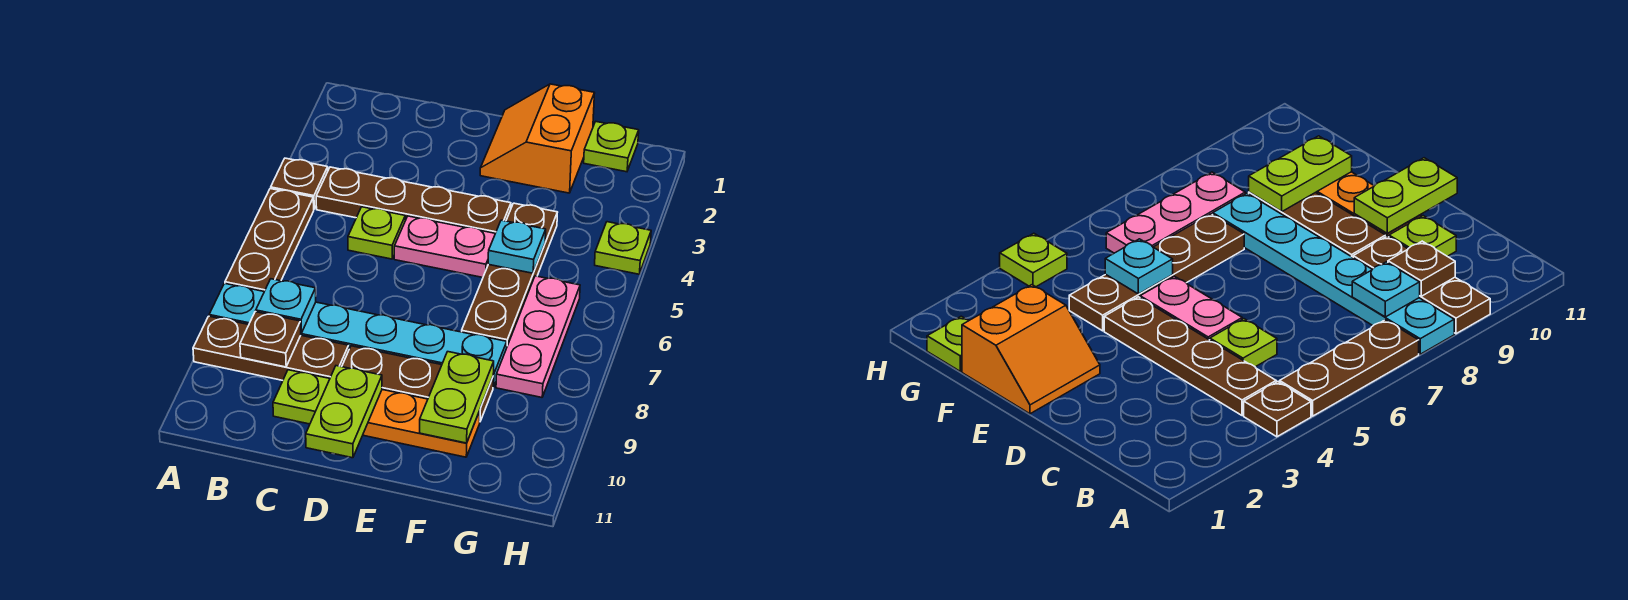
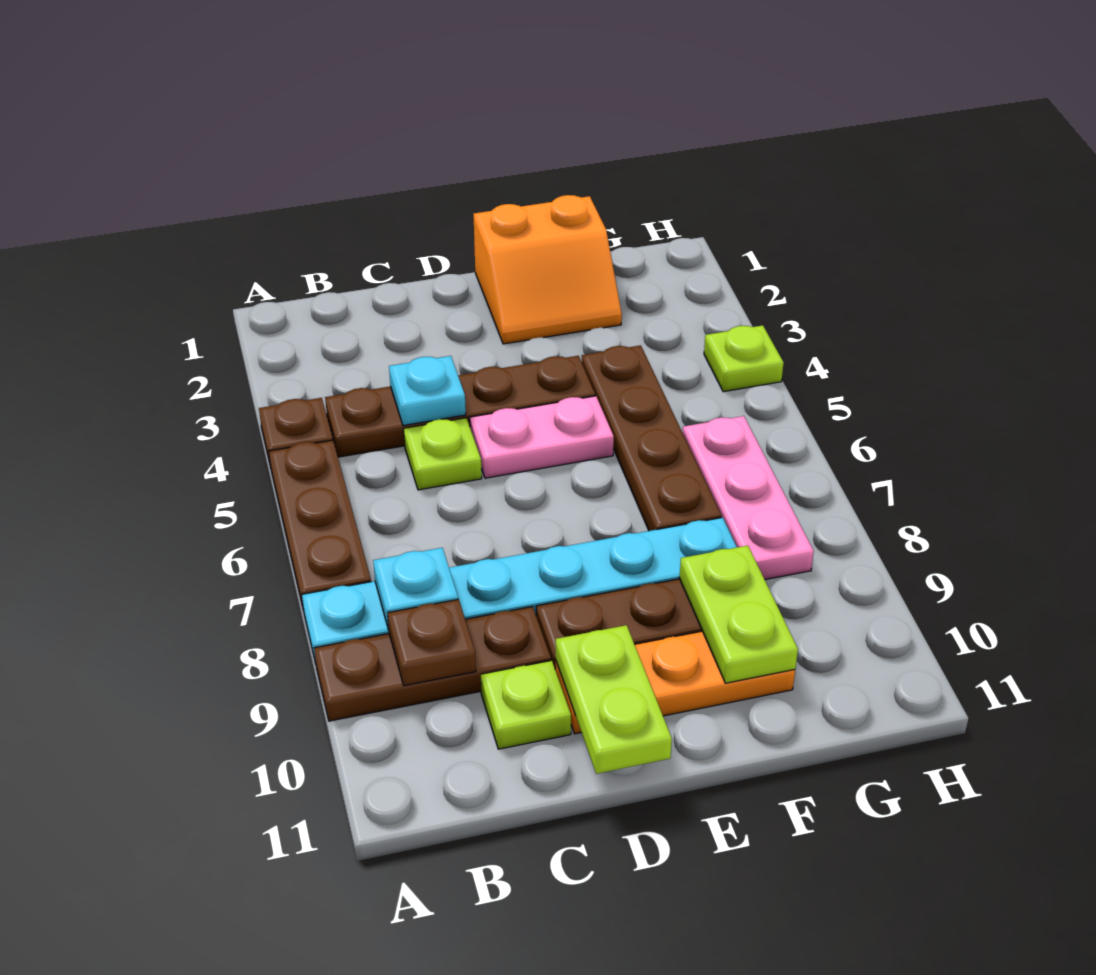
orange 2x2 slope [480,84,595,193] -> orange 2x2 slope turned to [473,195,622,344]
cyan 1x1 plate [488,220,546,273] -> cyan 1x1 plate moved to [389,356,466,426]
lime 1x1 plate [584,122,639,172] -> none

